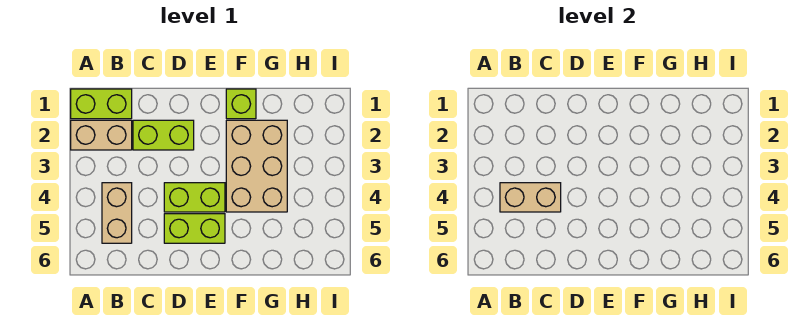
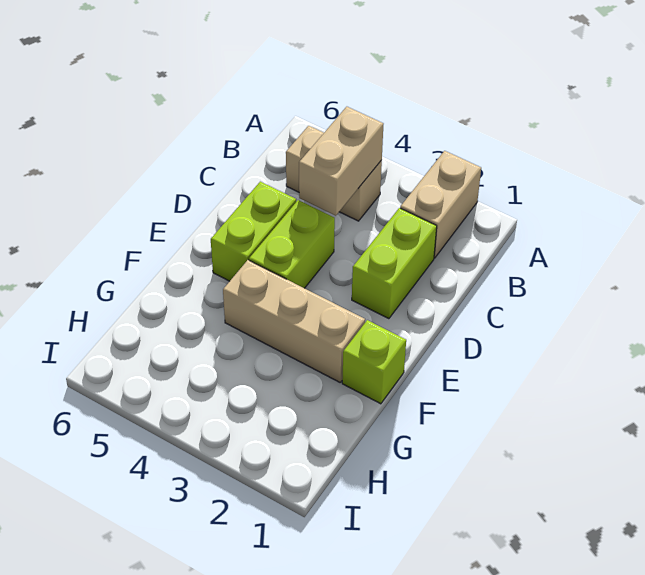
lime 1x2 brick [71,89,132,119] -> none
tan 2x3 brick [226,120,287,212] -> tan 1x3 brick [223,260,365,382]

